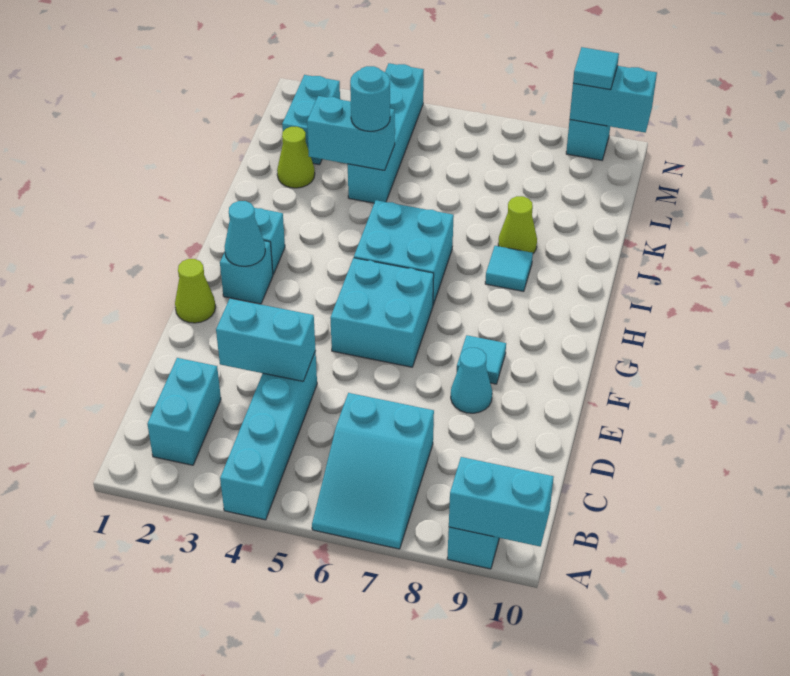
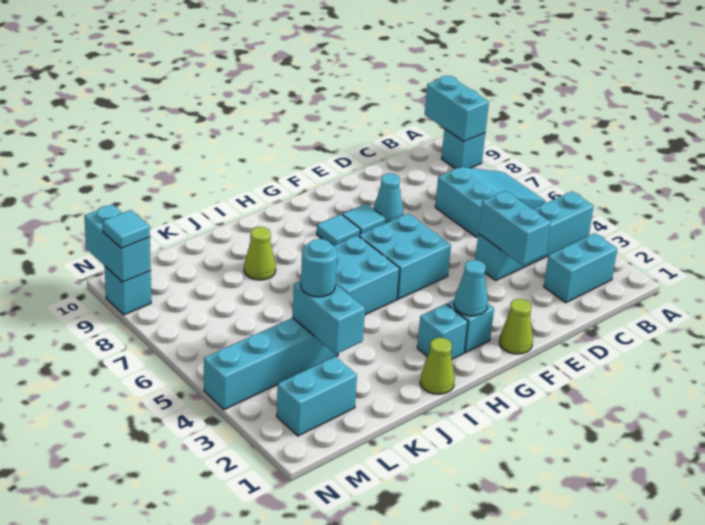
cyan 1x1 tile [485,246,533,291] -> cyan 1x1 tile moved to [317,214,360,246]
lime 1x1 cone [277,127,315,188] -> lime 1x1 cone moved to [420,338,455,394]

